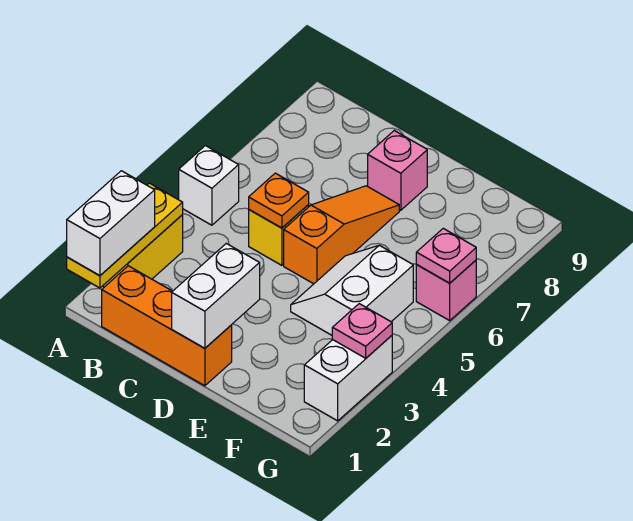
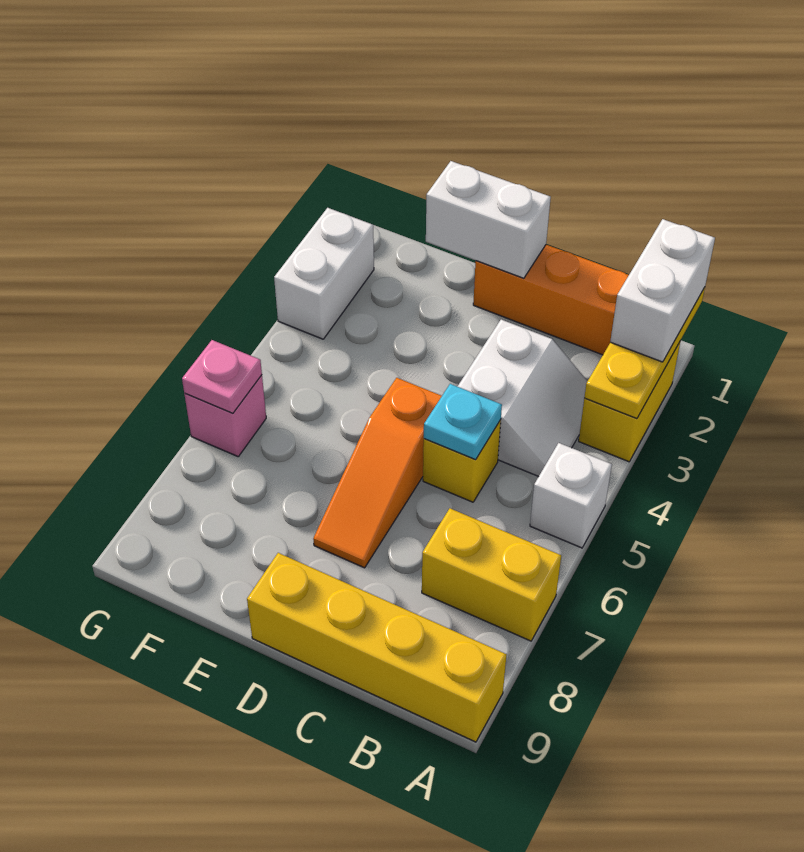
none -> yellow 1x2 brick [422,508,561,641]
none -> yellow 1x4 brick [247,553,506,742]
orange 1x1 plate [249,173,309,228] -> cyan 1x1 plate [424,384,502,460]
white 1x2 brick [172,243,260,348] -> white 1x2 brick turned to [426,161,551,278]
pink 1x1 brick [368,131,427,210] -> none
white 2x2 slope [291,245,413,335] -> white 2x2 slope moved to [457,320,587,477]
pink 1x1 plate [332,304,392,358] -> none

